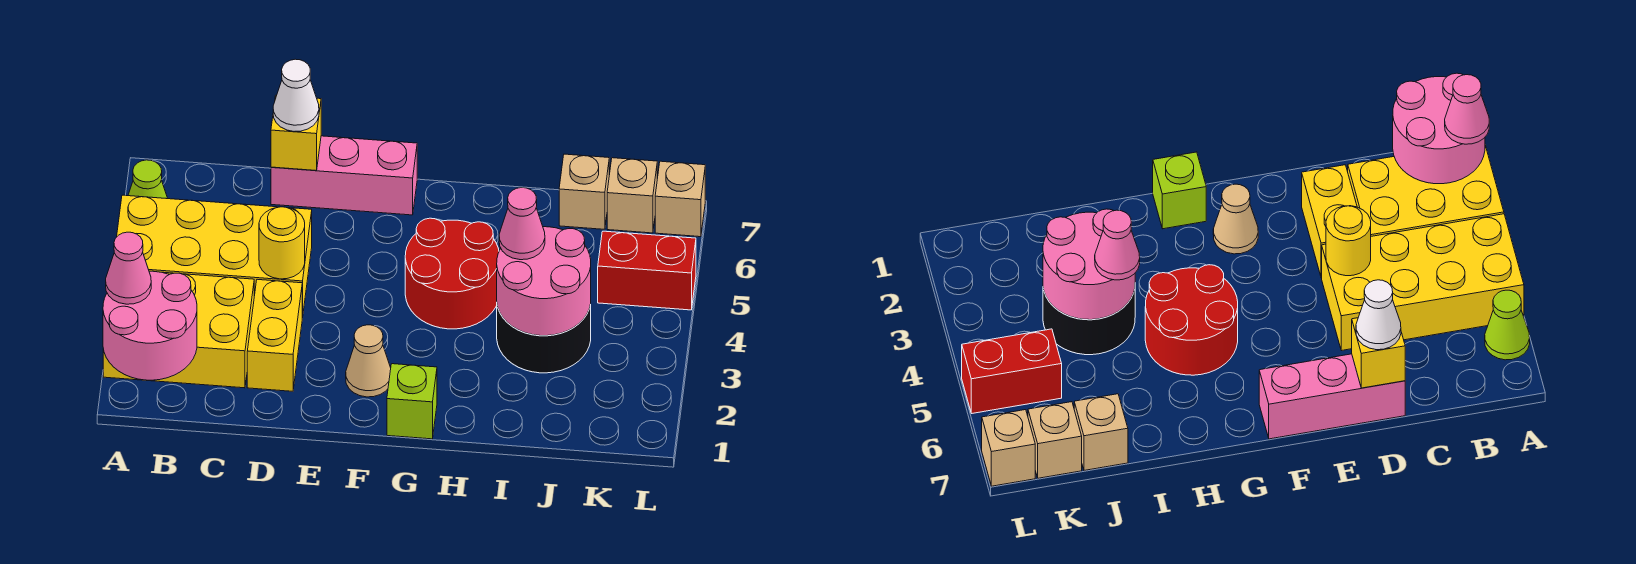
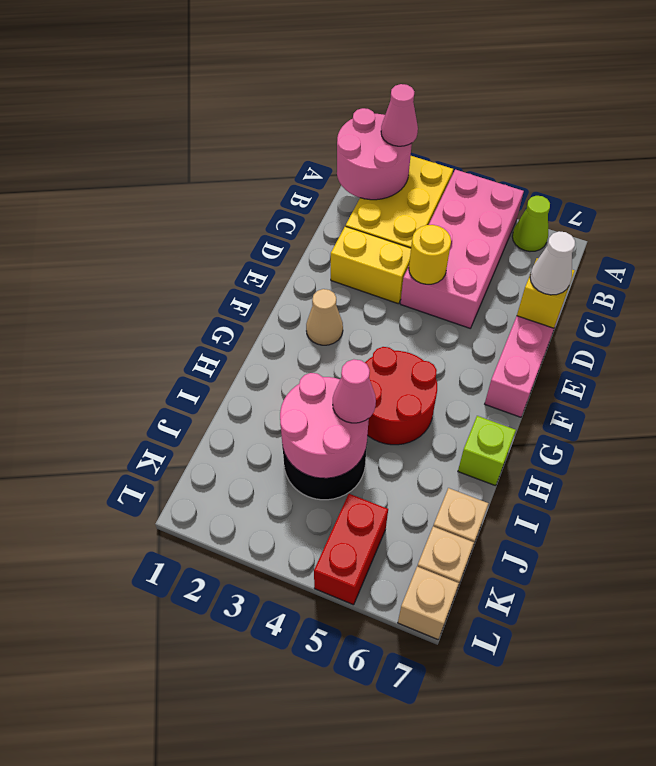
yellow 2x4 brick [117,195,312,318] -> pink 2x4 brick [400,170,524,328]
lime 1x1 brick [387,364,437,439] -> lime 1x1 brick moved to [458,416,516,486]

